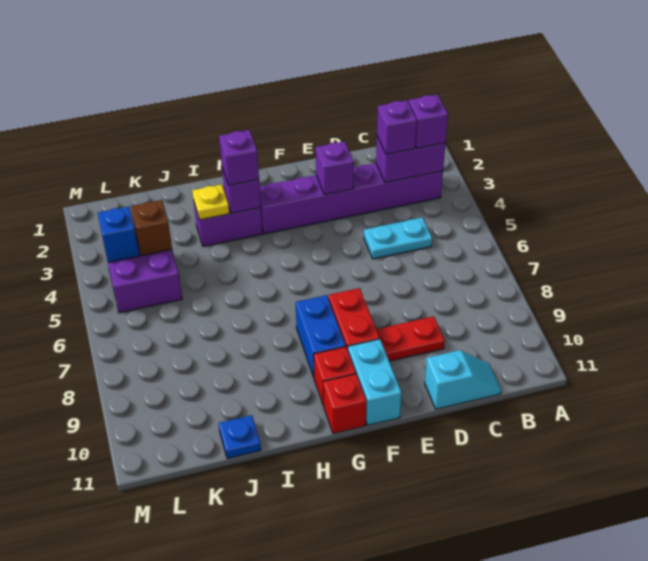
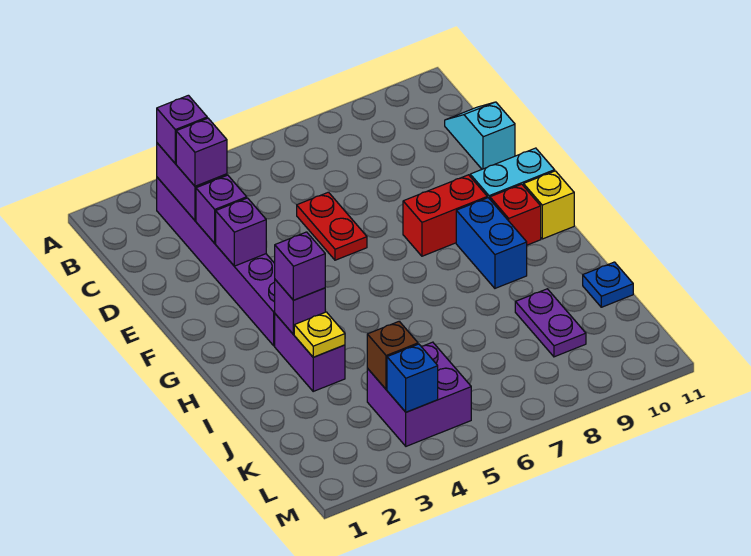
cyan 1x2 plate [364,217,432,259] -> none
none -> purple 1x1 brick [196,175,247,243]
red 1x2 plate [376,316,445,361] -> red 1x2 plate moved to [297,192,367,260]
blue 1x2 brick [296,295,346,377] -> blue 1x2 brick turned to [456,198,527,288]
red 1x1 brick [323,374,367,434] -> yellow 1x1 brick [524,171,574,239]
none -> purple 1x2 plate [515,289,586,357]

